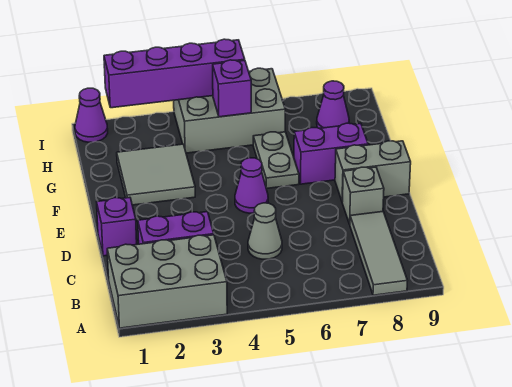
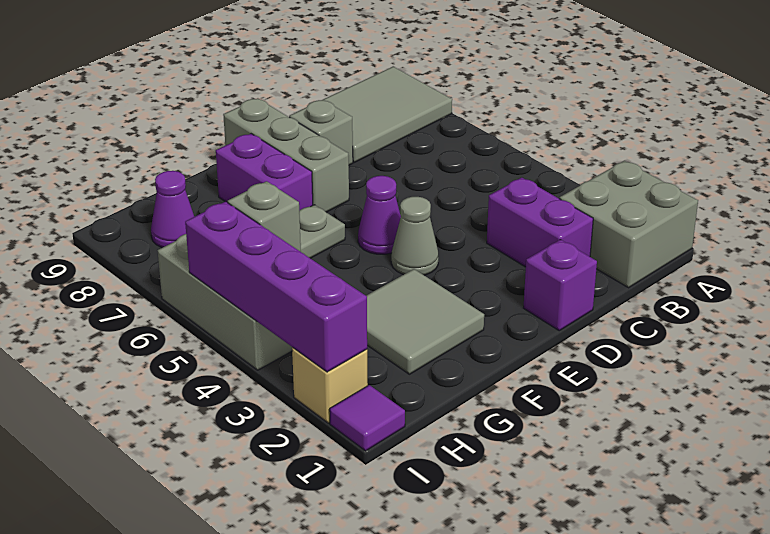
grey 2x3 brick [107,235,227,328] -> grey 2x2 brick [559,161,698,288]
grey 1x3 tile [350,212,407,295] -> grey 2x3 tile [323,67,452,162]
grey 1x1 cone [248,203,282,259] -> grey 1x1 cone moved to [391,197,438,275]
grey 1x2 brick [335,141,411,202] -> grey 1x3 brick [223,98,349,212]
purple 1x1 brick [213,60,251,117] -> grey 1x1 brick [228,181,301,252]
purple 1x1 cone [75,88,108,142] -> purple 1x1 tile [330,385,405,451]
none -> tan 1x1 brick [292,347,368,423]

